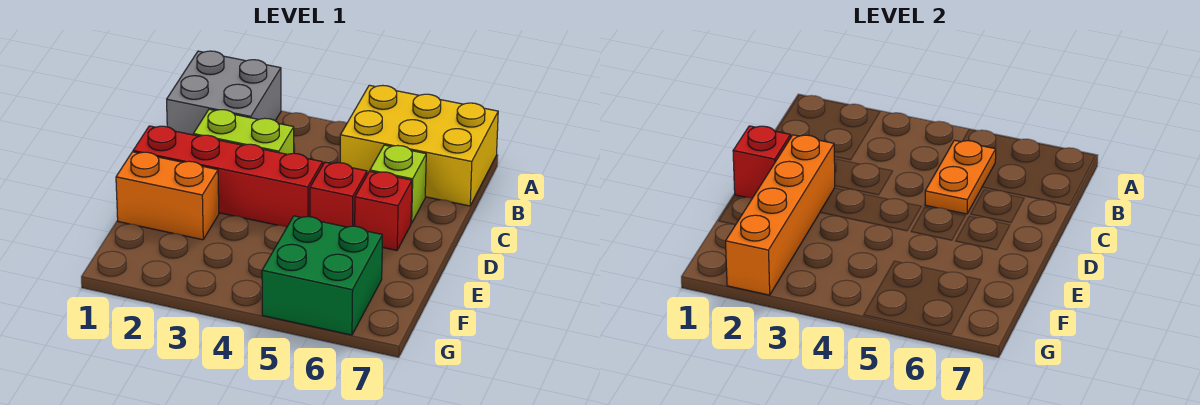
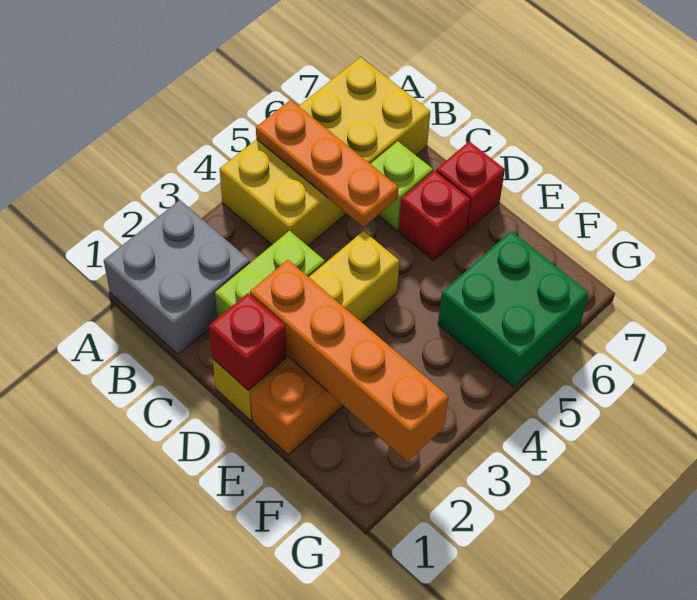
yellow 2x3 brick [340,85,498,206] -> yellow 2x4 brick [220,57,430,246]
orange 1x2 plate [925,140,996,214] -> orange 1x3 plate [256,100,399,227]
red 1x4 brick [133,126,323,227] -> yellow 1x4 brick [213,231,399,421]
red 1x1 brick [310,162,367,227] -> red 1x1 brick moved to [436,141,505,231]

